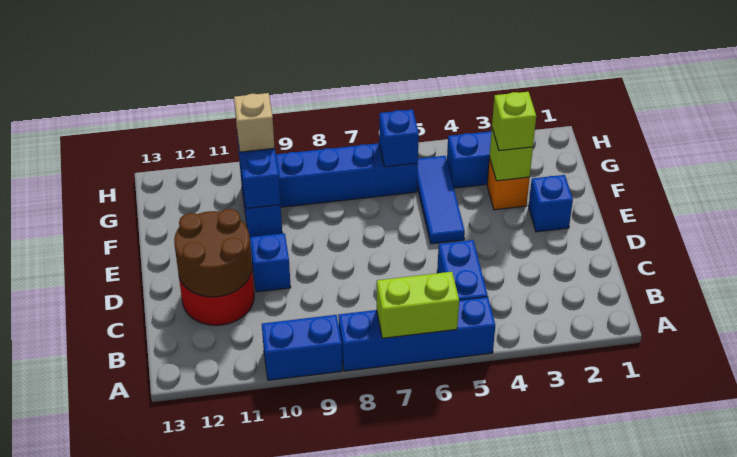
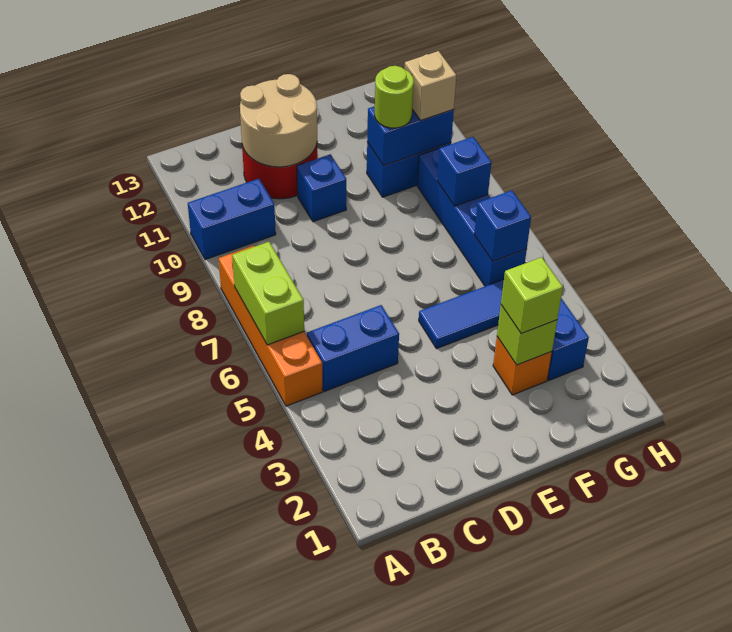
blue 1x4 brick [338,297,495,371] -> orange 1x4 brick [219,246,323,406]
blue 1x2 brick [262,315,342,380] -> blue 1x2 brick turned to [188,179,276,260]
brown 2x2 round brick [174,209,252,297] -> tan 2x2 round brick [240,74,317,167]
blue 1x1 brick [529,175,573,232] -> blue 1x1 brick moved to [437,137,491,206]
none -> lime 1x1 round brick [375,66,414,128]

